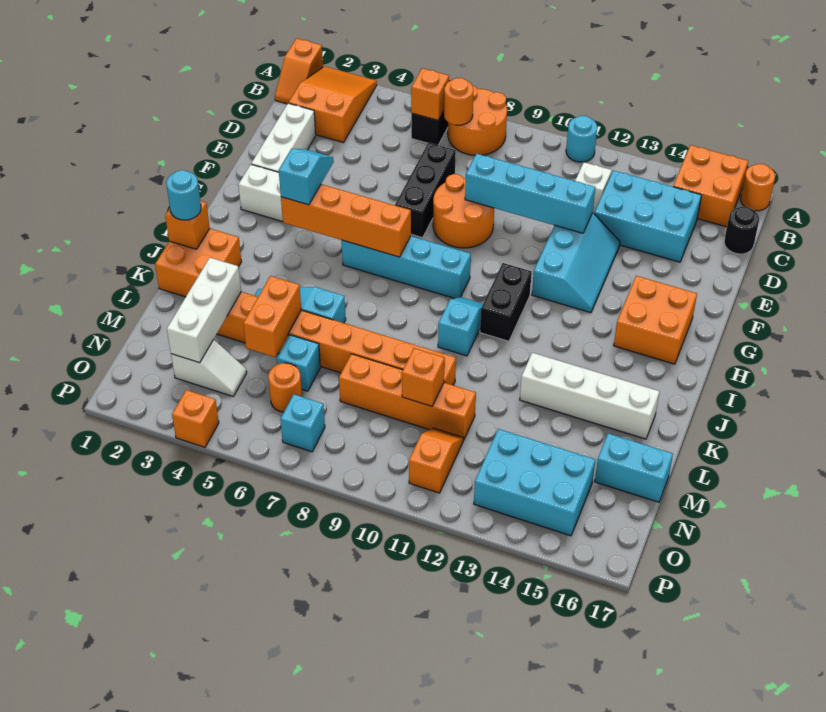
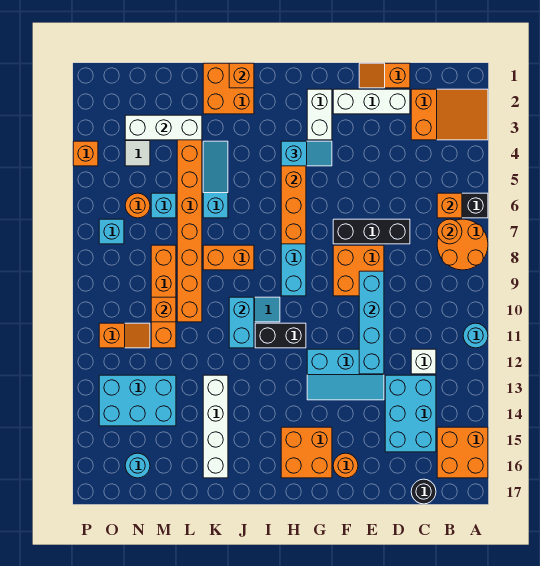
orange 1x2 slope [275,38,323,104] -> orange 1x2 slope moved to [359,63,410,88]
orange 1x1 round brick [741,164,775,211] -> orange 1x1 round brick moved to [333,453,358,478]
orange 2x2 round brick [433,174,494,248] -> orange 2x2 brick [333,245,384,296]
cyan 1x1 round brick [166,170,201,220] -> cyan 1x1 round brick moved to [125,453,150,478]
orange 1x2 brick [243,276,301,357] -> orange 1x2 brick moved to [203,245,254,270]
cyan 1x2 brick [595,433,673,502] -> cyan 1x2 brick moved to [229,297,254,348]
cyan 2x3 brick [474,429,595,536] -> cyan 2x3 brick turned to [99,375,176,426]

